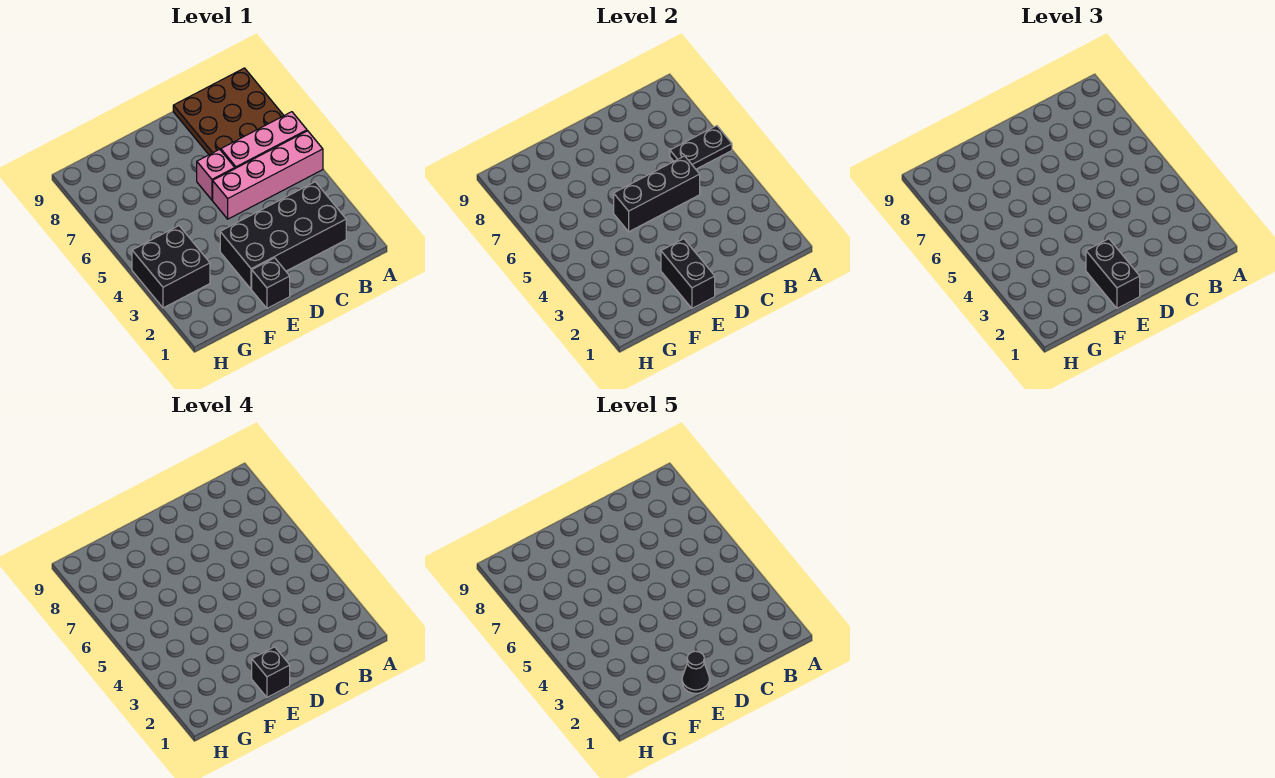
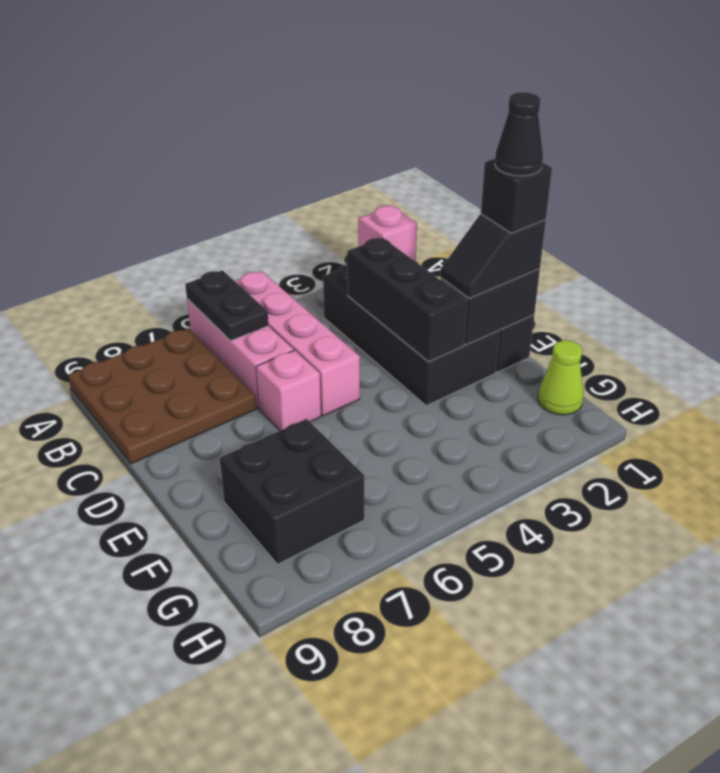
none -> pink 1x1 brick [358,206,417,261]
black 1x3 brick [614,156,700,232] -> black 1x3 brick moved to [347,238,467,362]
black 1x2 brick [1086,239,1140,308] -> black 1x2 slope [440,214,546,298]
none -> lime 1x1 cone [538,340,583,415]
black 2x2 brick [132,226,210,308] -> black 2x2 brick moved to [220,419,364,564]

